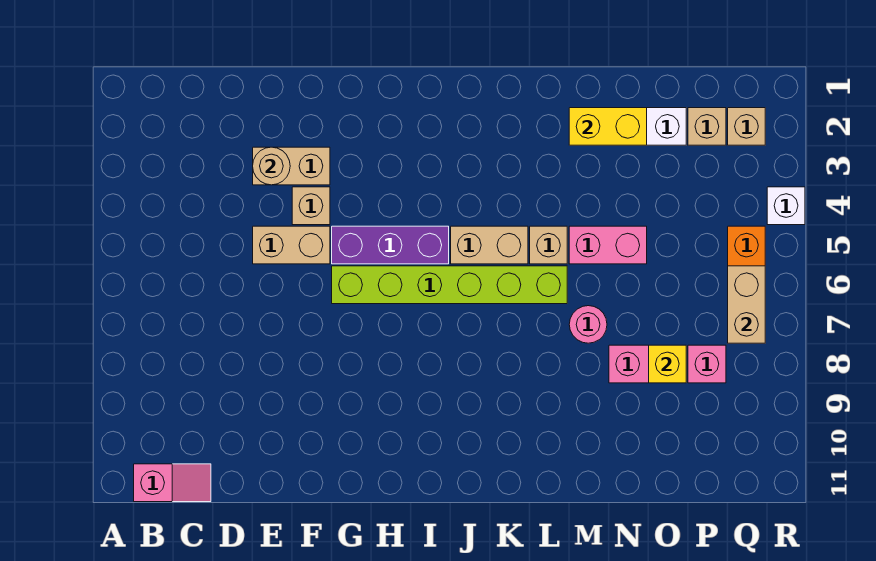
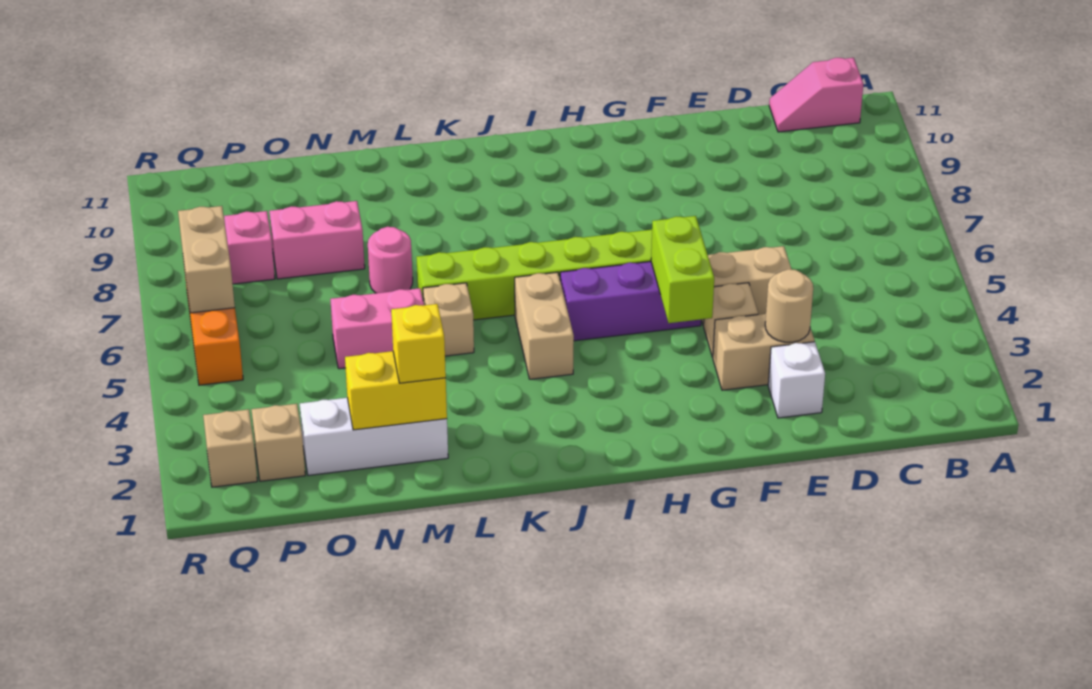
none -> lime 1x2 brick [651,216,714,323]
tan 1x2 brick [451,226,528,264] -> tan 1x2 brick turned to [515,272,574,379]
yellow 1x1 brick [649,345,686,383] -> yellow 1x1 brick moved to [391,304,446,383]
white 1x1 brick [767,187,805,225] -> white 1x1 brick moved to [768,342,825,418]

